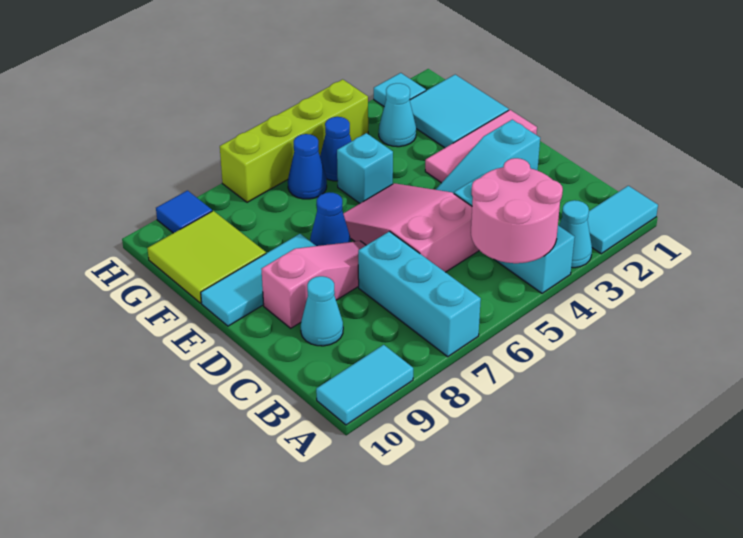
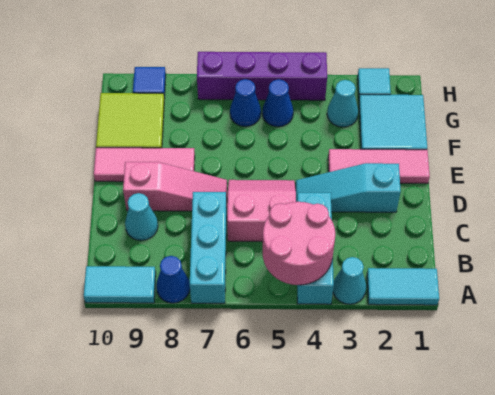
pink 2x3 slope [343,183,479,272] -> pink 2x2 slope [227,180,296,241]
blue 1x1 cone [310,192,351,246] -> blue 1x1 cone moved to [156,256,190,303]
cyan 1x3 tile [201,234,316,326] -> pink 1x3 tile [94,148,195,182]
cyan 1x1 brick [337,133,393,203] -> none
lime 1x4 brick [220,79,368,202] -> purple 1x4 brick [197,52,327,100]

